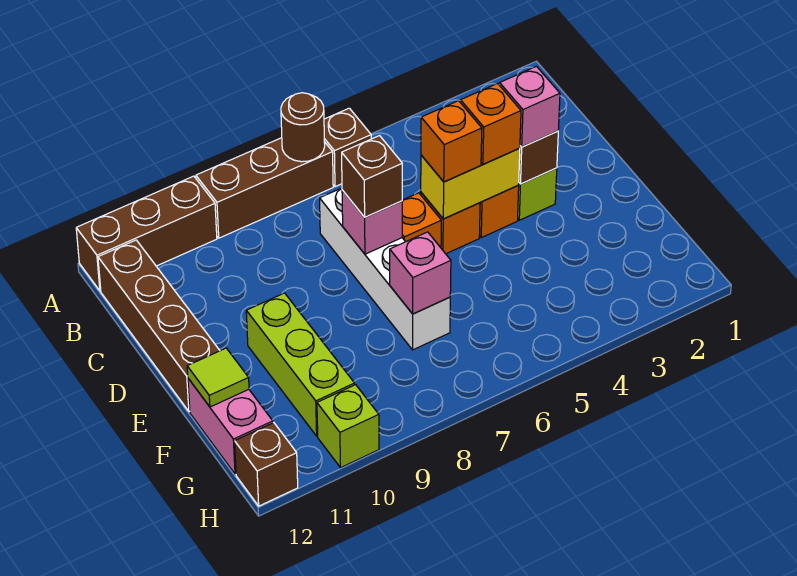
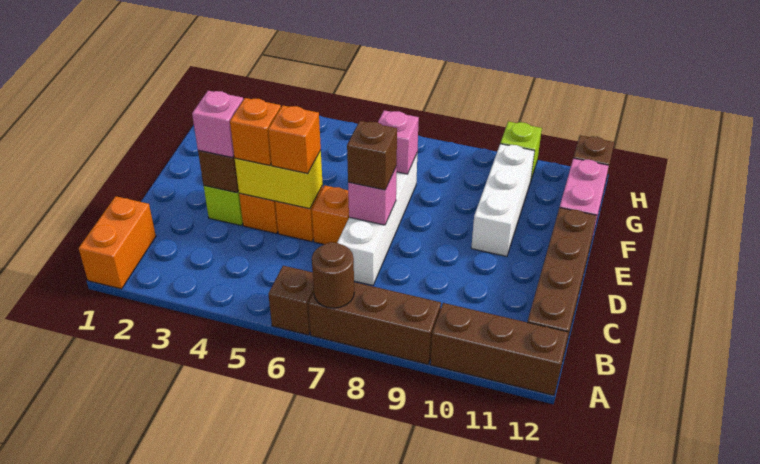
none -> orange 1x2 brick [79,196,156,289]
lime 1x3 brick [246,293,355,436] -> white 1x3 brick [471,144,534,256]
lime 1x1 tile [187,348,249,407] -> none

